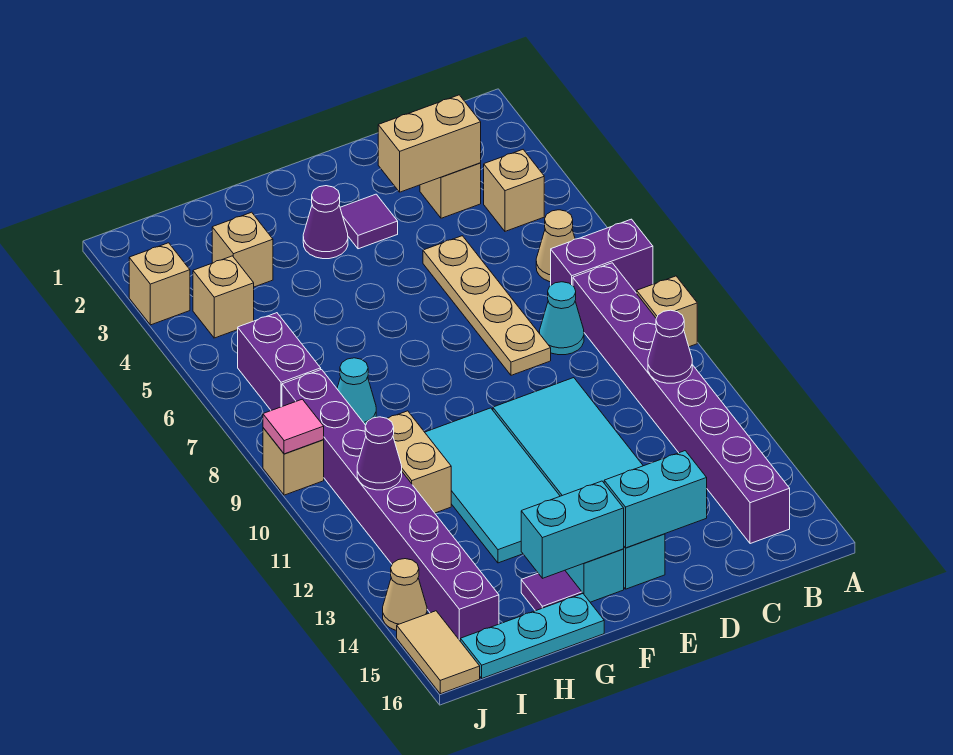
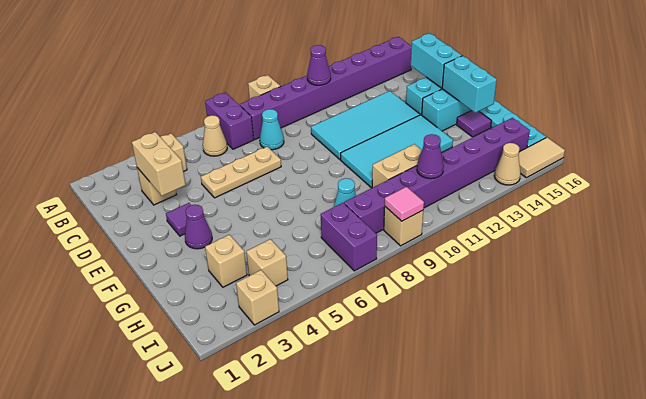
tan 1x4 plate [423,236,551,375] -> tan 1x3 plate [201,147,281,198]
purple 1x2 brick [238,313,321,411] -> purple 1x2 brick turned to [321,203,377,271]

